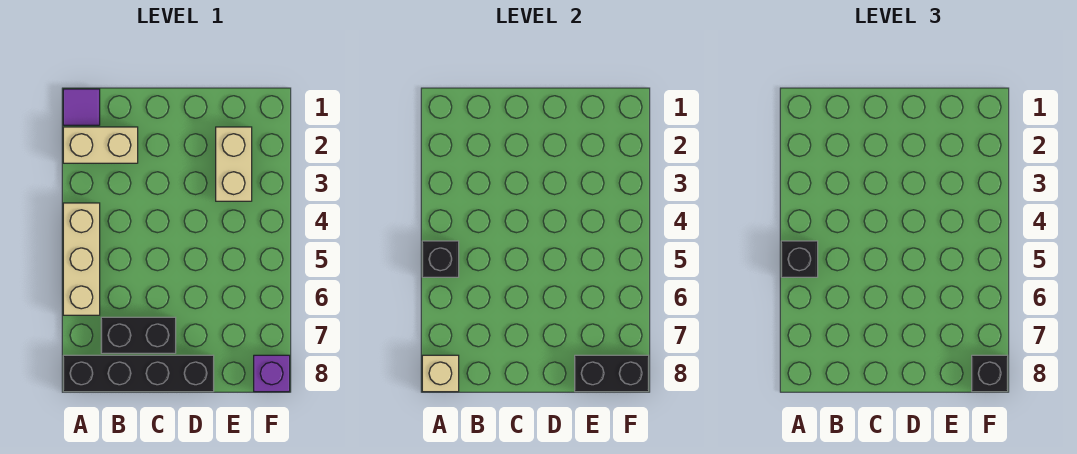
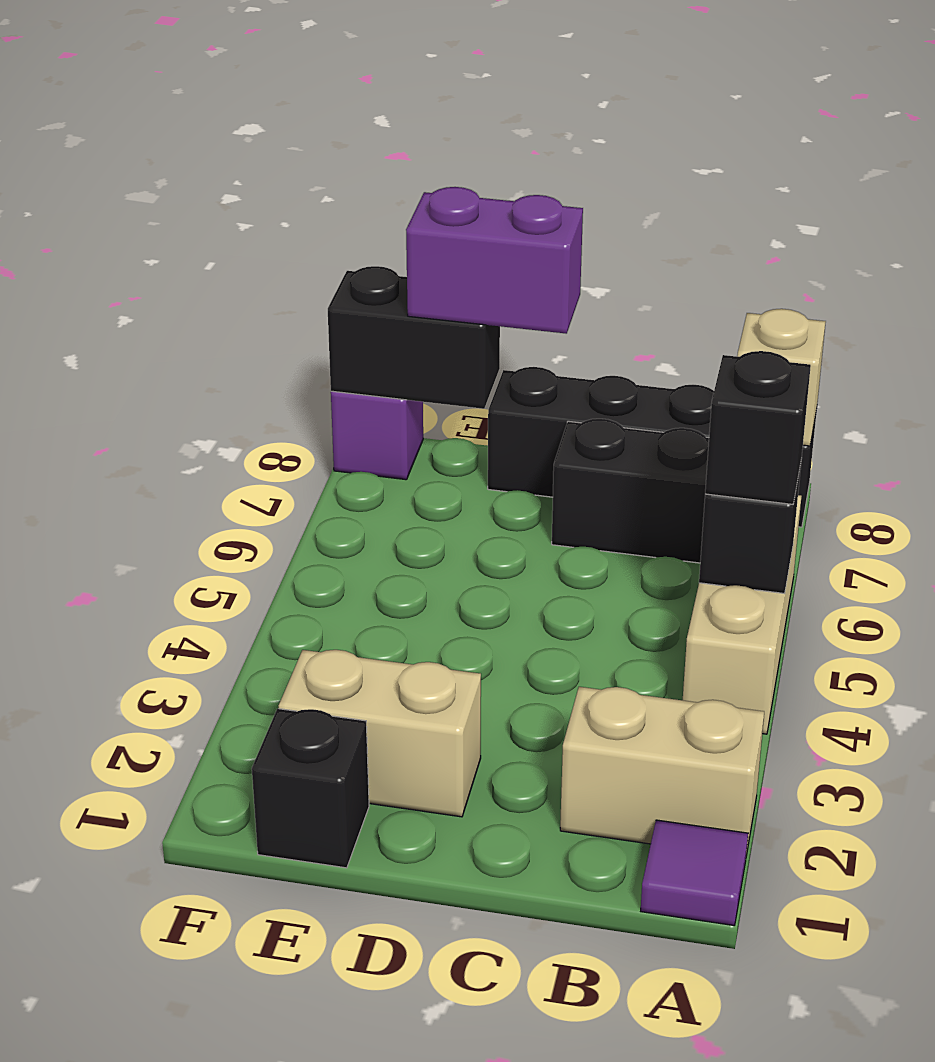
none -> purple 1x2 brick [406,187,583,334]
tan 1x2 brick [216,127,252,201] -> tan 1x2 brick turned to [279,650,481,817]
black 1x1 brick [972,355,1008,392] -> black 1x1 brick moved to [252,709,369,868]

